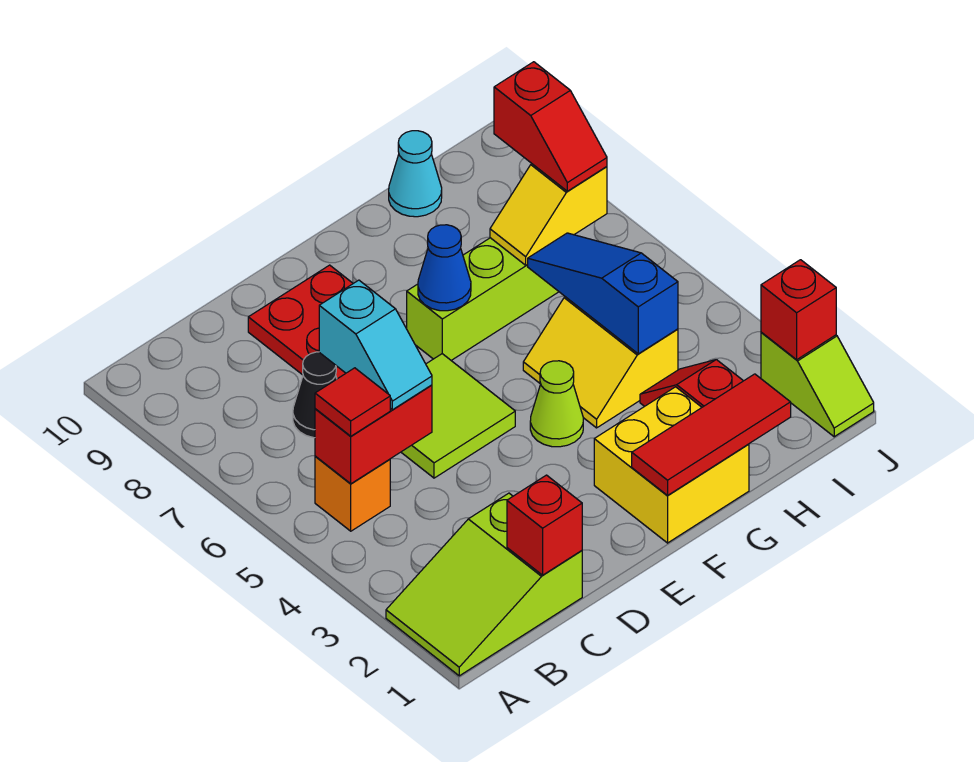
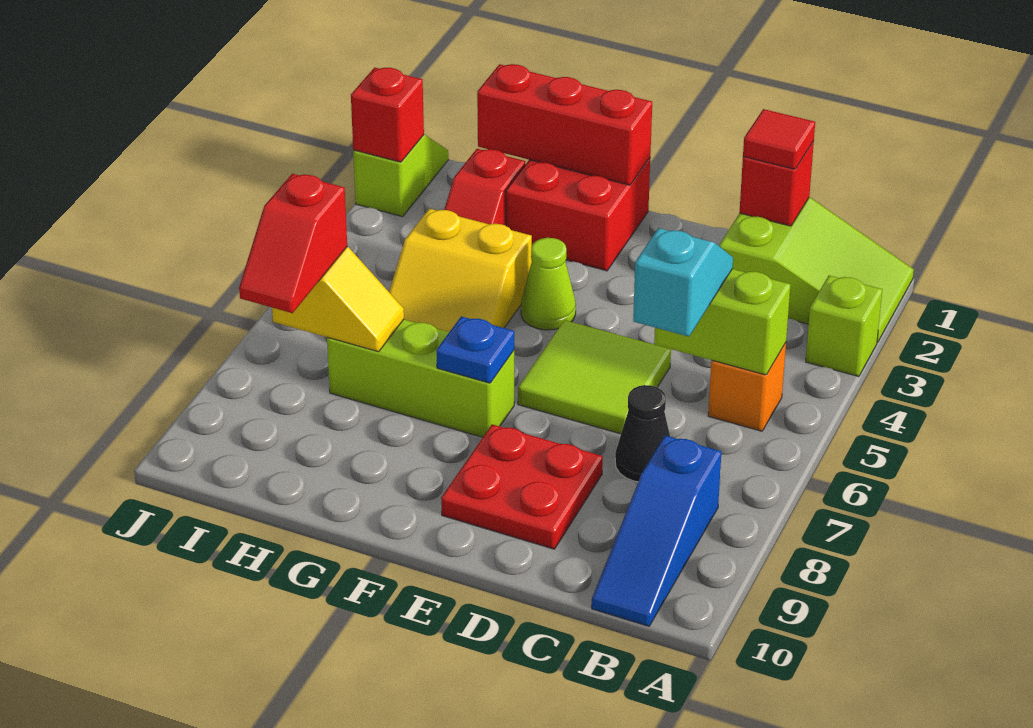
none -> lime 1x1 brick [806,275,882,376]
red 1x2 brick [315,385,432,484] -> lime 1x2 brick [654,269,790,375]
red 1x1 tile [315,368,390,436] -> red 1x1 tile moved to [743,109,815,169]
yellow 2x2 brick [594,387,749,543] -> red 2x2 brick [506,158,650,271]
red 1x3 tile [632,374,791,495] -> red 1x3 brick [477,64,652,185]
blue 1x1 cone [418,225,471,311] -> blue 1x1 plate [436,316,514,383]
yellow 2x2 slope [523,297,678,428] -> yellow 2x2 slope turned to [389,209,532,332]
blue 1x3 slope [528,233,678,354] -> blue 1x3 slope moved to [592,436,721,626]
cyan 1x1 cone [389,131,442,217] -> none
red 1x2 slope [494,62,607,191] -> red 1x2 slope turned to [239,174,347,313]

